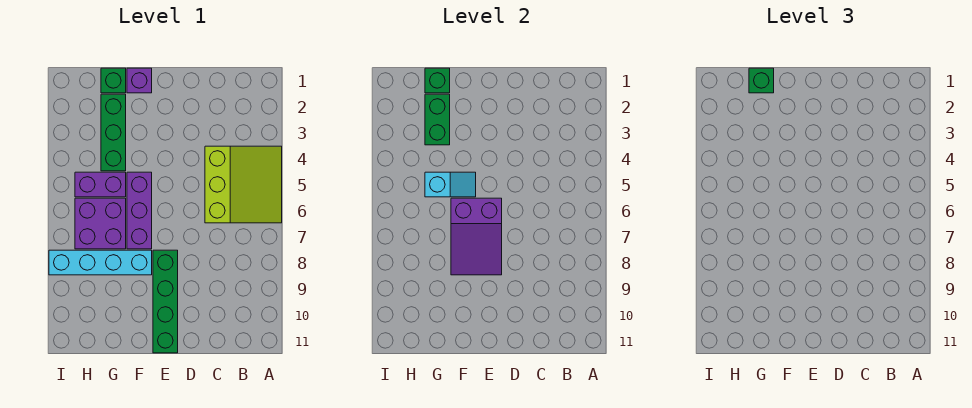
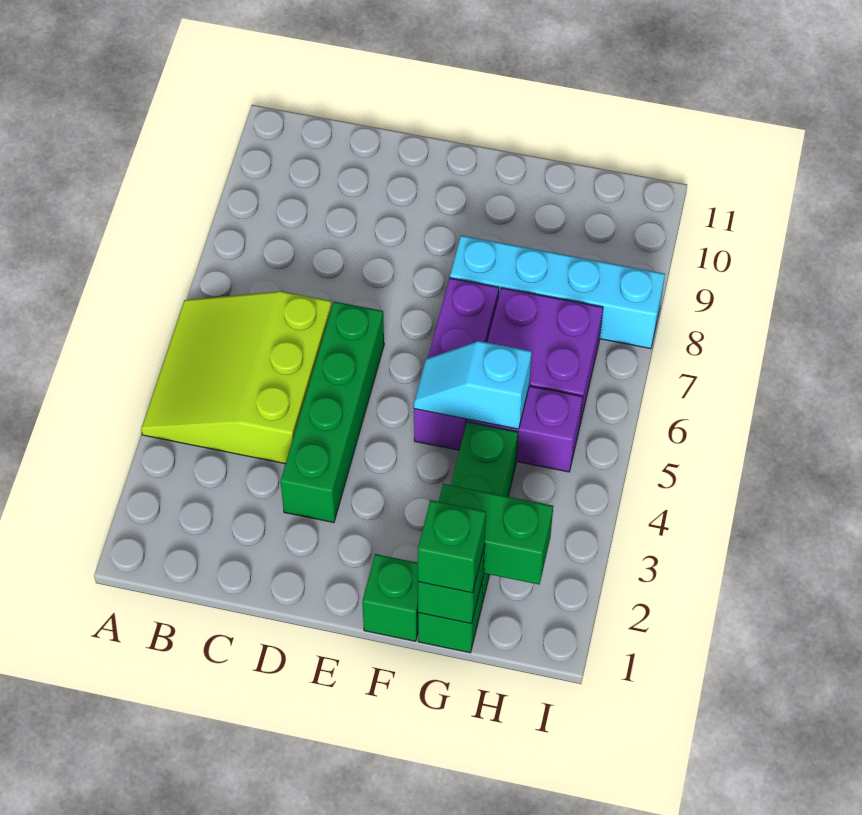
purple 2x3 slope [451,198,502,275] -> none
green 1x4 brick [153,250,178,353] -> green 1x4 brick moved to [280,302,384,523]
purple 1x1 brick [127,68,152,93] -> green 1x1 brick [362,554,418,641]
green 1x2 brick [425,94,450,145] -> green 1x2 brick turned to [439,484,553,584]

